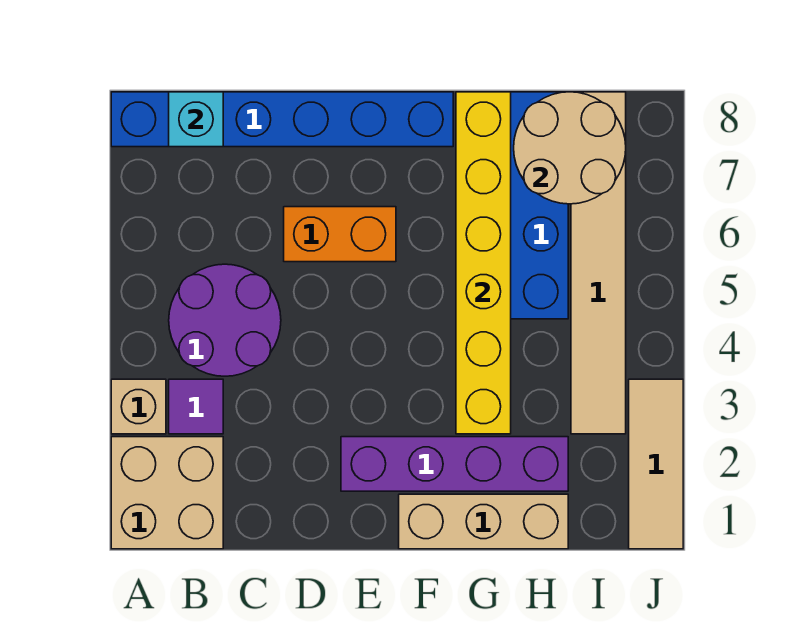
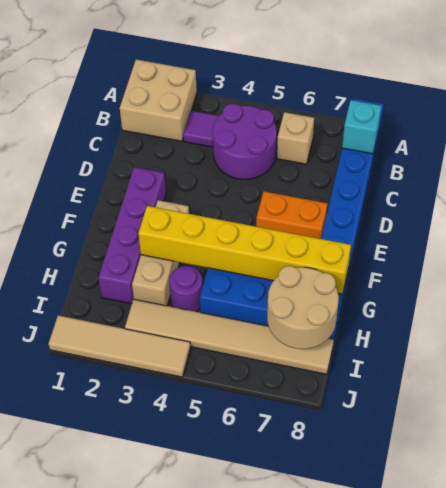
tan 1x1 brick [111,379,166,434] -> tan 1x1 brick moved to [277,112,314,164]
orange 1x2 brick [284,207,396,262] -> orange 1x2 brick turned to [256,191,328,239]
tan 1x3 brick [399,494,568,549] -> tan 1x3 brick moved to [132,200,189,306]
none -> purple 1x1 round brick [169,266,203,312]
tan 1x3 tile [629,379,683,549] -> tan 1x4 tile [48,315,191,377]

